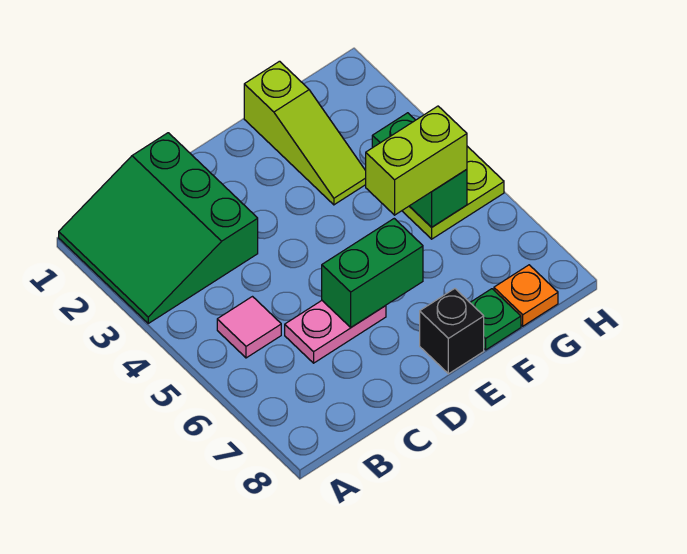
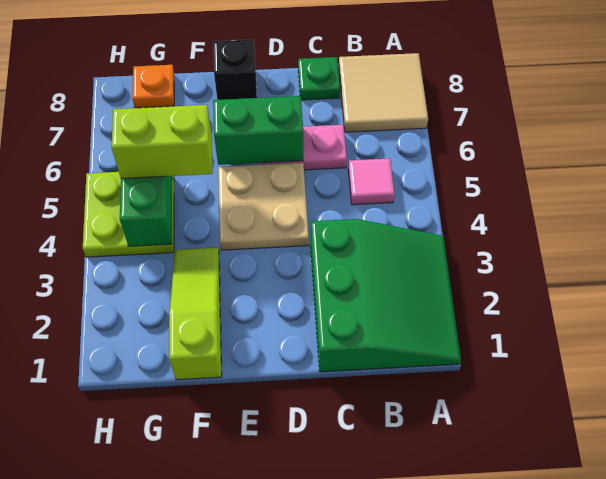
none -> tan 2x2 tile [339,53,428,132]
none -> tan 2x2 plate [218,163,309,250]
green 1x1 plate [470,289,521,350] -> green 1x1 plate moved to [298,57,340,100]

